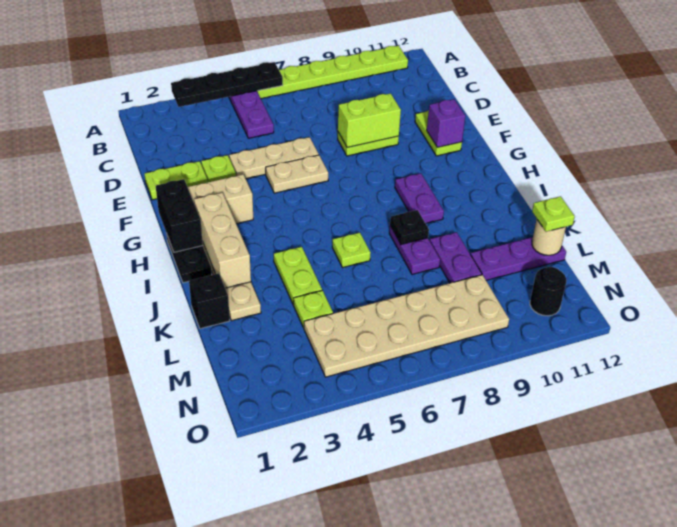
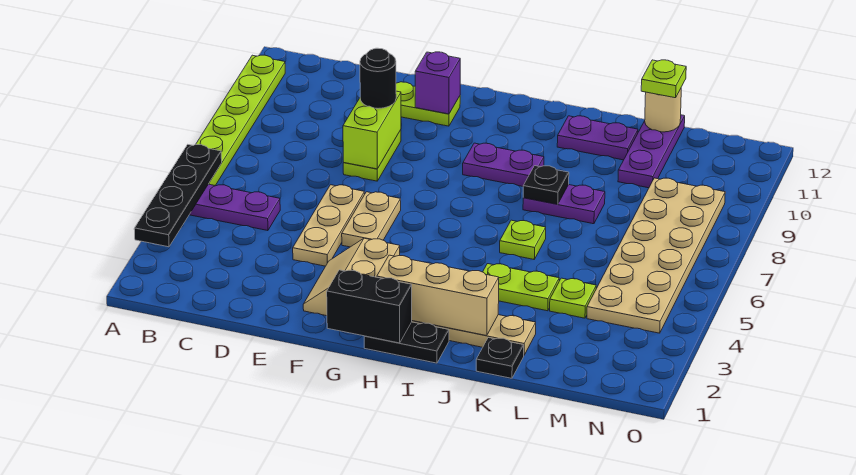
lime 1x2 plate [144,161,208,200] -> none
lime 1x1 plate [201,155,236,182] -> none
black 1x1 brick [189,273,230,329] -> black 1x1 plate [476,338,524,378]
purple 1x2 plate [430,232,482,283] -> purple 1x2 plate moved to [557,116,638,160]
black 1x1 round brick [530,267,566,316] -> black 1x1 round brick moved to [360,48,396,108]

